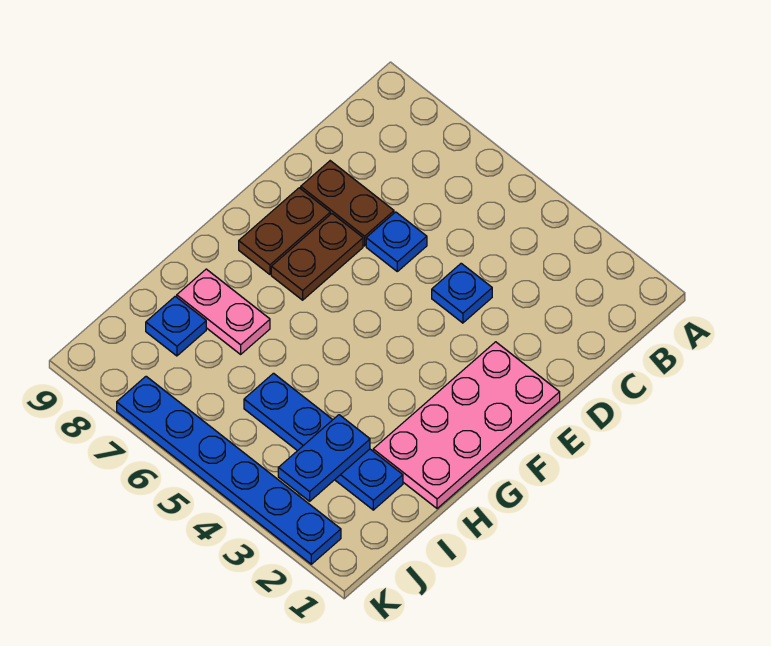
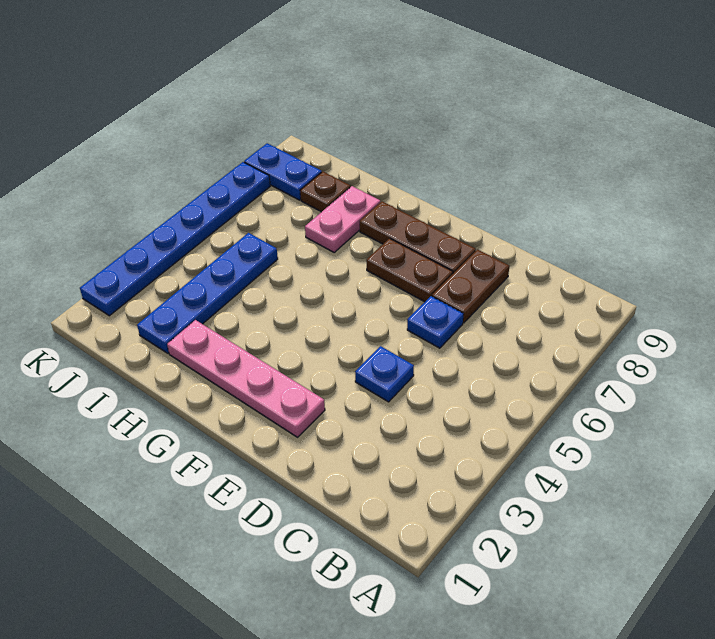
pink 2x4 plate [373,342,560,509] -> pink 1x4 plate [167,320,325,437]
brown 1x2 plate [239,188,330,274] -> brown 1x3 plate [360,201,476,273]
blue 1x2 plate [278,415,370,501] -> blue 1x2 plate moved to [244,143,322,200]
blue 1x1 plate [146,296,206,356] -> brown 1x1 plate [300,171,351,212]

